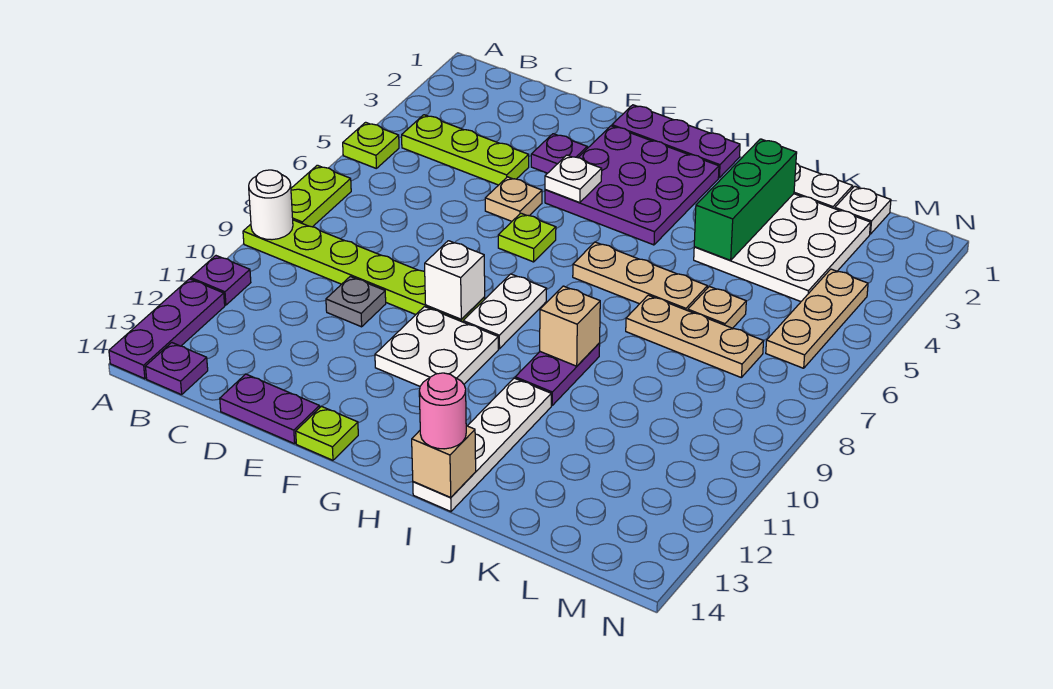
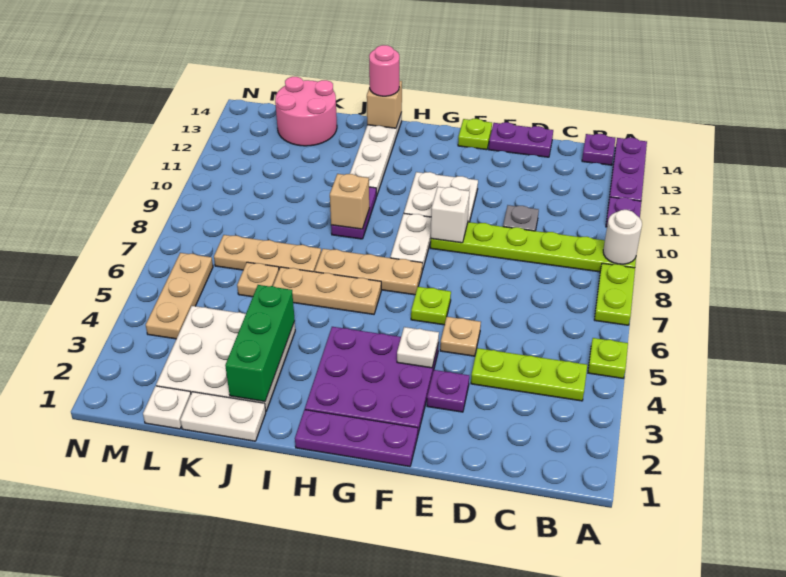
none -> tan 1x3 plate [315,249,422,295]
none -> pink 2x2 round brick [275,77,337,146]

